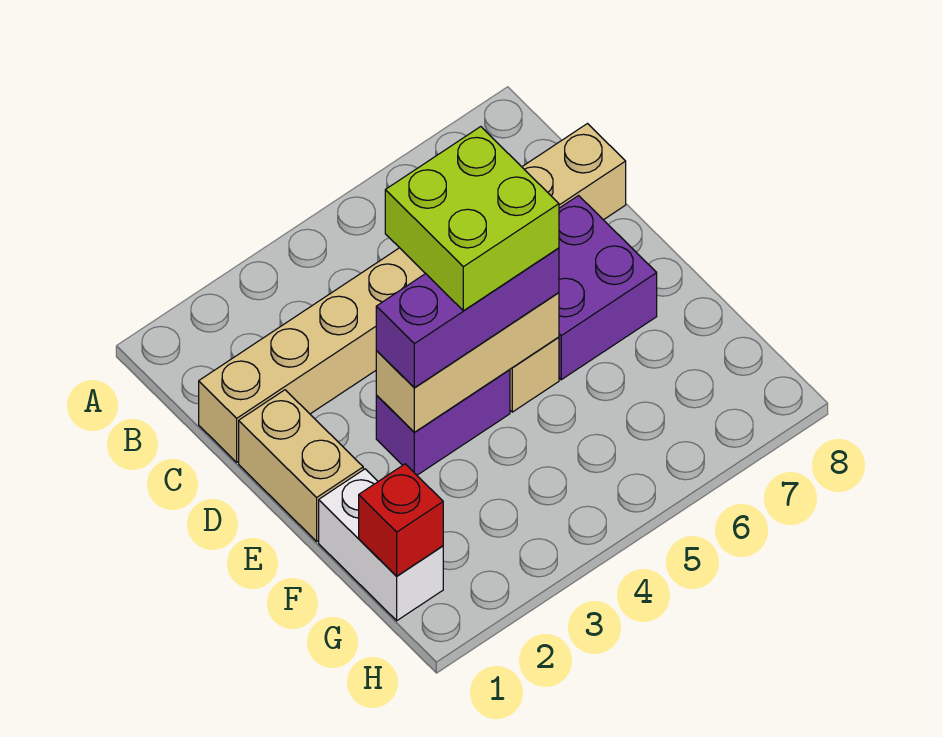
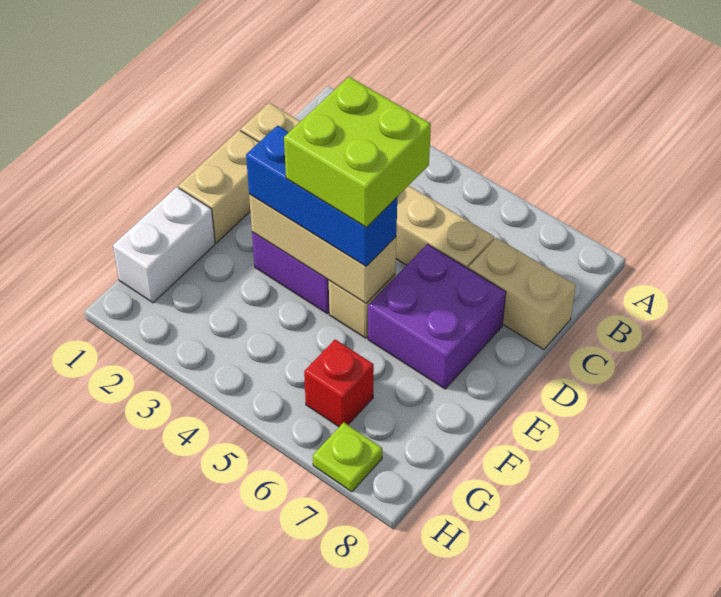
purple 1x3 brick [376,248,559,388] -> blue 1x3 brick [246,126,397,266]
red 1x1 brick [359,464,443,576] -> red 1x1 brick moved to [304,340,374,427]
none -> lime 1x1 plate [313,422,382,492]

